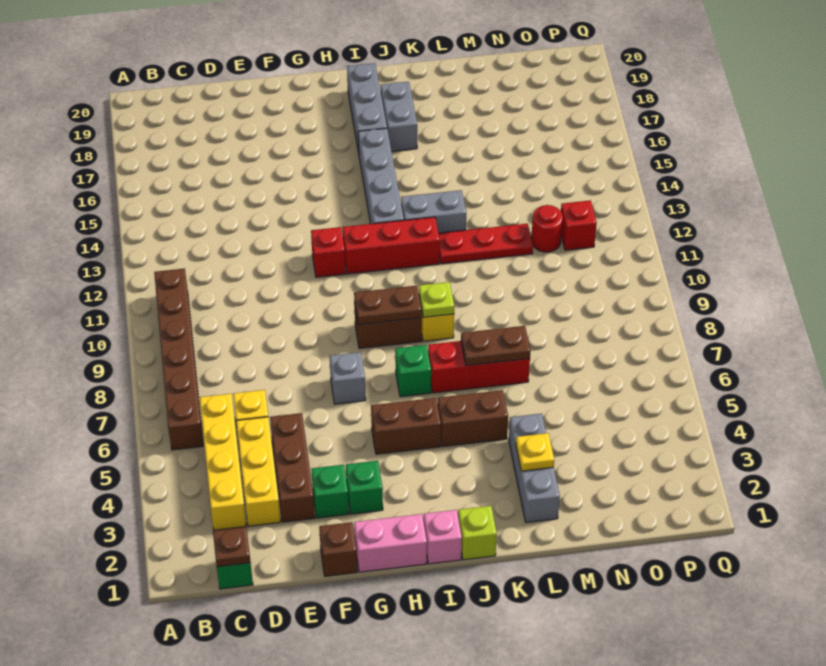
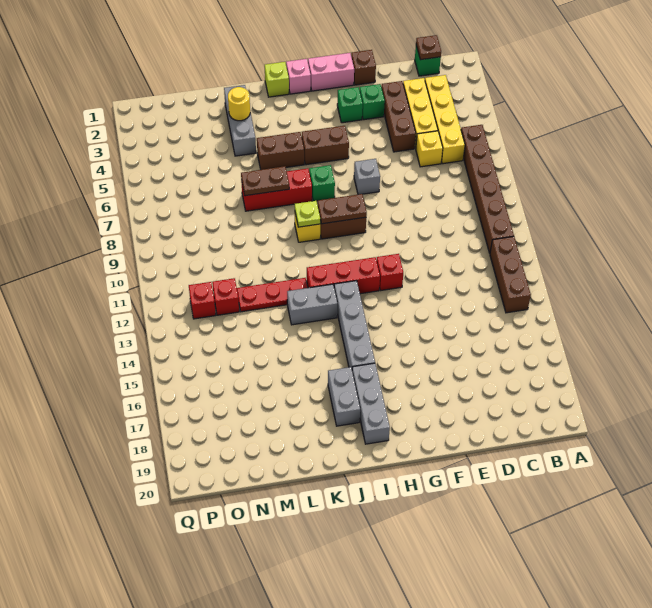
none -> brown 1x3 brick [490,237,531,313]
yellow 1x1 plate [516,433,554,471] -> yellow 1x1 round brick [228,87,250,121]
red 1x1 round brick [531,205,563,252] -> red 1x1 brick [212,278,239,315]

